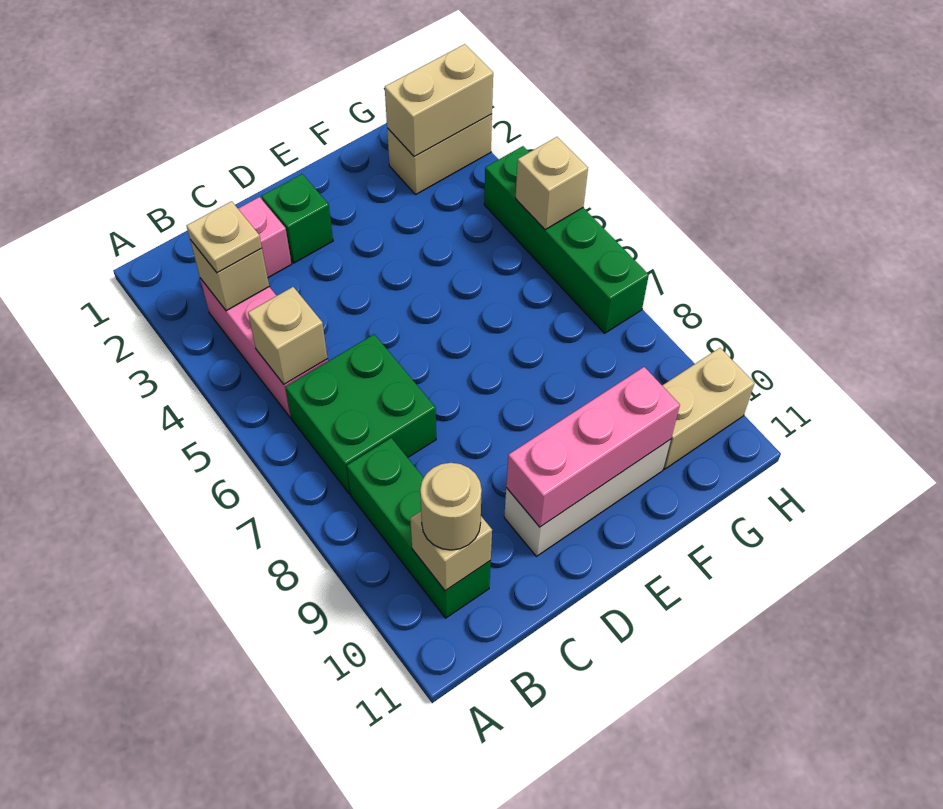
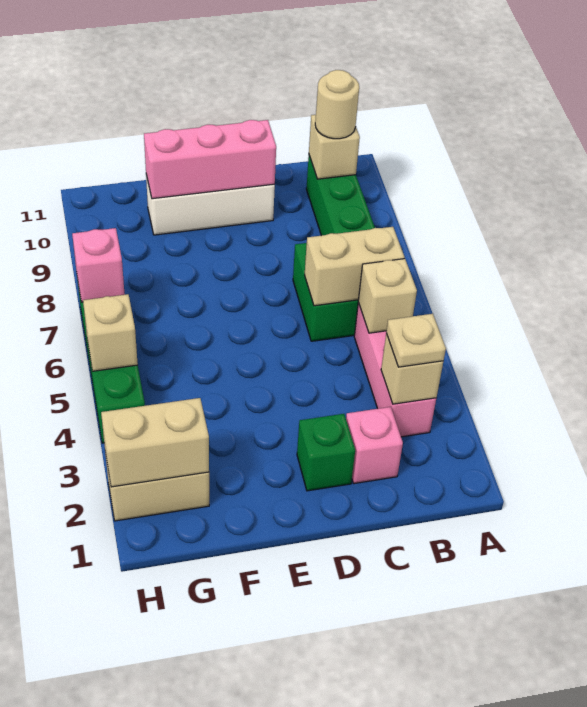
tan 1x2 brick [662,348,755,469] -> tan 1x2 brick moved to [305,227,405,306]
none -> pink 1x1 brick [72,228,125,302]

